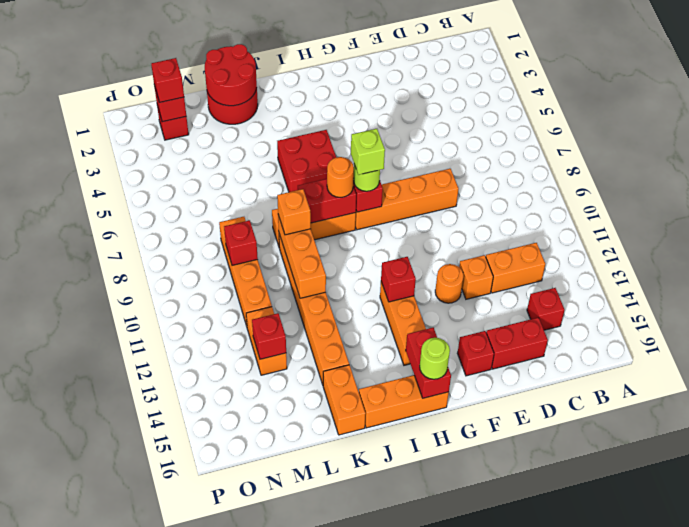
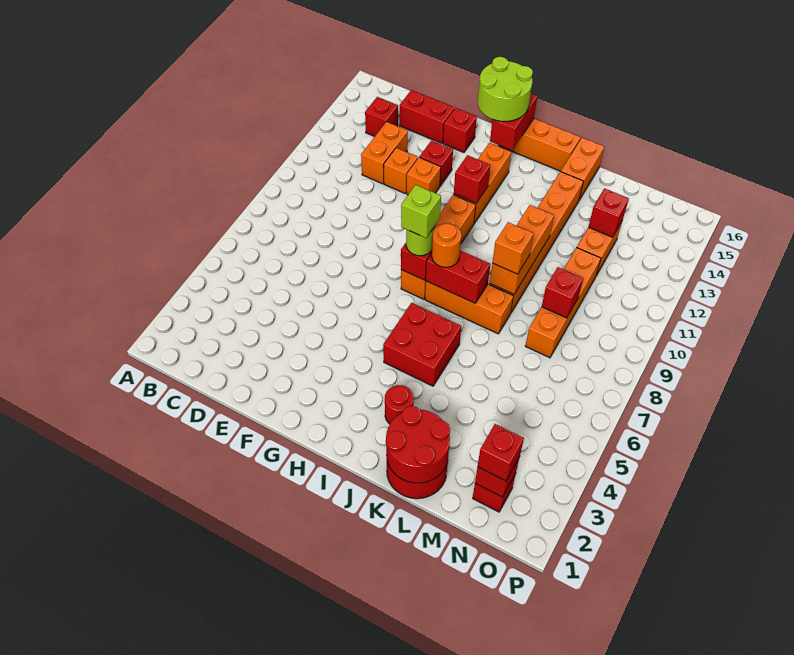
orange 1x2 brick [486,243,545,293] -> orange 1x2 brick turned to [361,122,408,184]
orange 1x4 brick [355,169,458,230] -> orange 1x4 brick turned to [401,195,476,299]
orange 1x1 round brick [435,264,464,303] -> orange 1x1 brick [407,157,441,195]
none -> red 1x1 brick [420,141,453,186]
lime 1x1 round brick [420,338,450,379] -> lime 2x2 round brick [478,57,533,121]
none -> red 1x1 round brick [385,385,414,424]

